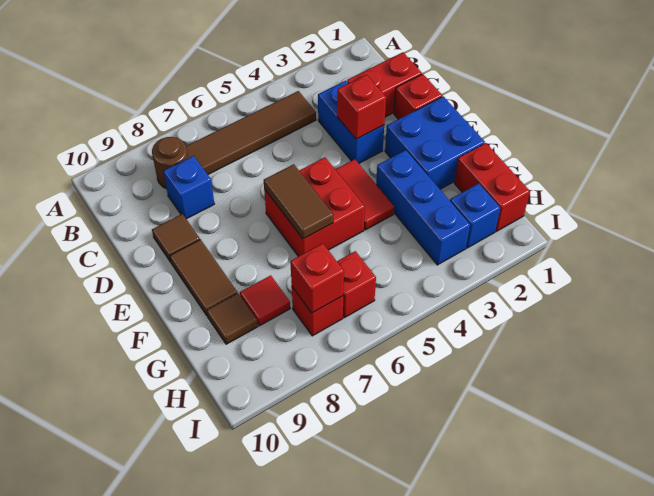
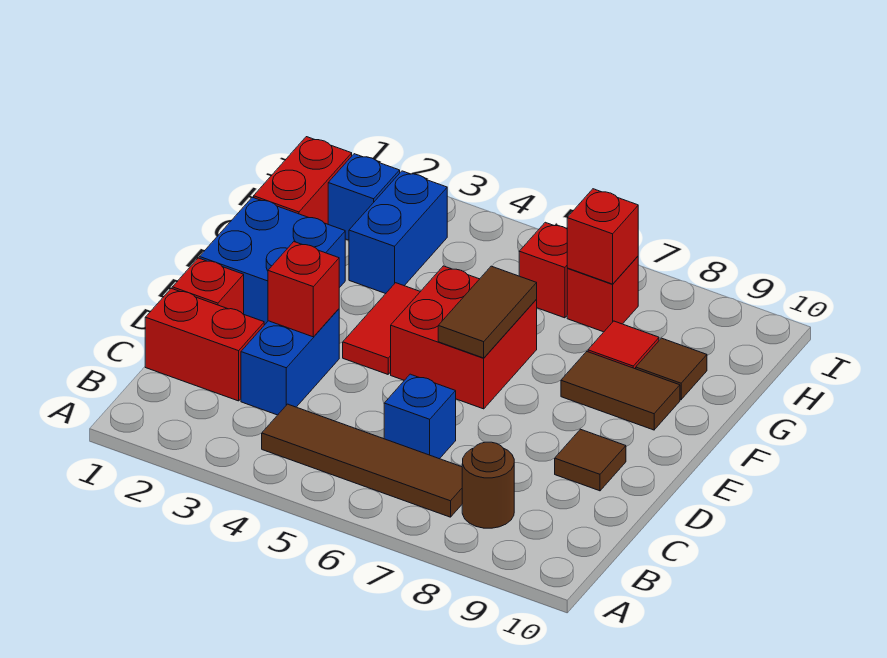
blue 1x1 brick [163,156,214,219] -> blue 1x1 brick moved to [384,374,456,459]
brown 1x2 tile [170,240,237,316] -> brown 1x2 tile turned to [561,352,680,430]
blue 1x3 brick [376,150,470,265] -> blue 1x2 brick [349,171,447,294]

